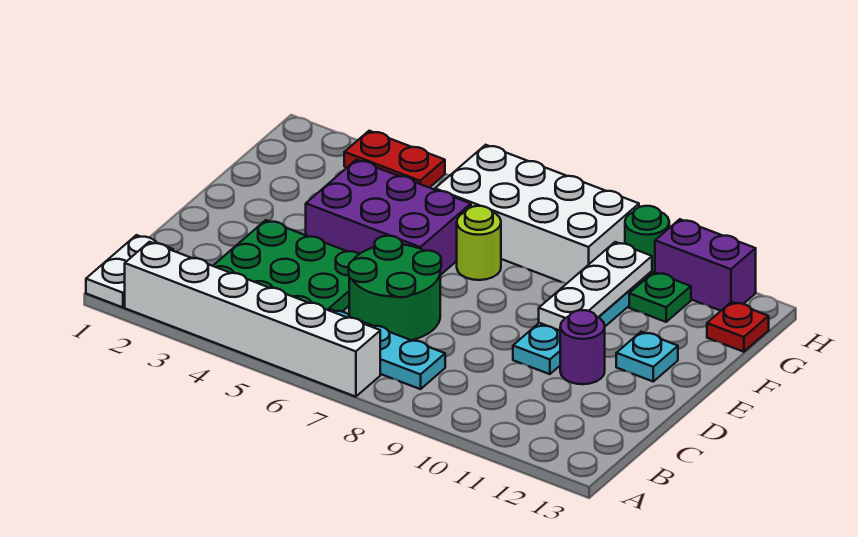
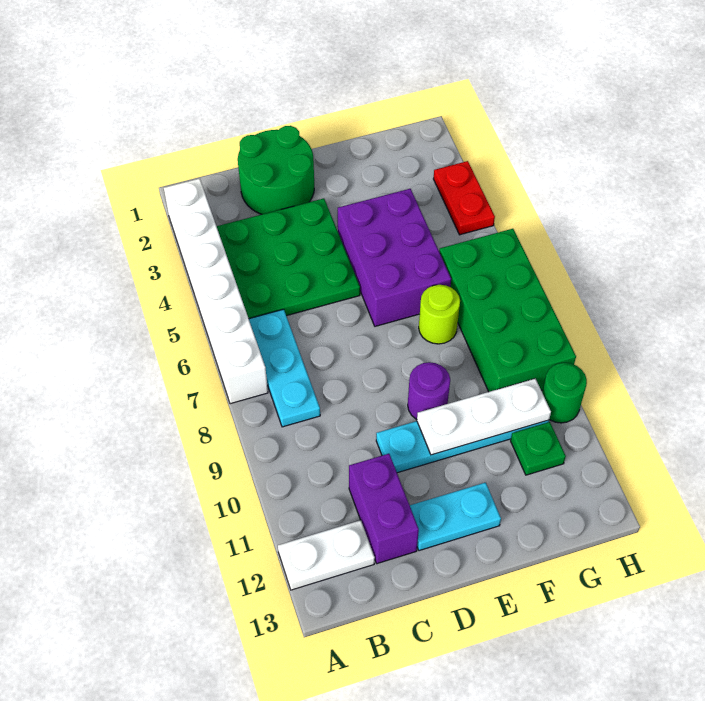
white 1x2 plate [86,235,173,307] -> white 1x2 plate moved to [278,520,375,590]
green 2x2 round brick [349,236,441,340] -> green 2x2 round brick moved to [238,126,314,214]
purple 1x1 round brick [560,310,605,384] -> purple 1x1 round brick moved to [408,362,450,420]
cyan 1x1 plate [616,332,678,381] -> cyan 1x2 plate [410,483,501,551]
white 2x4 brick [435,145,639,284] -> green 2x4 brick [439,229,576,392]
red 1x1 plate [707,302,769,352] -> none
purple 1x2 brick [655,219,756,311] -> purple 1x2 brick moved to [349,454,419,564]

